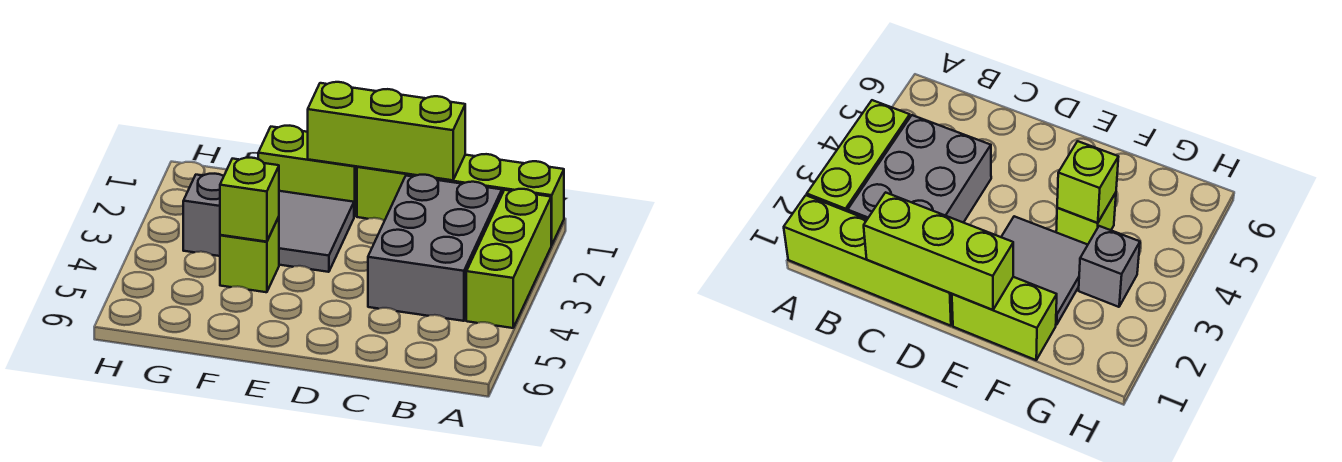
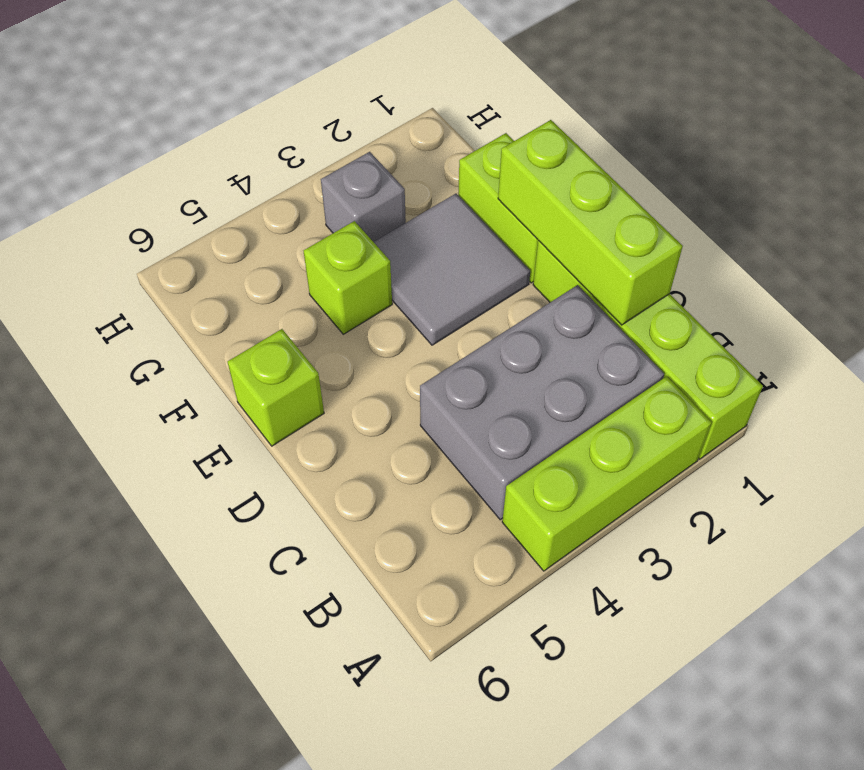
lime 1x1 brick [220,158,279,242] -> lime 1x1 brick moved to [228,329,324,446]

